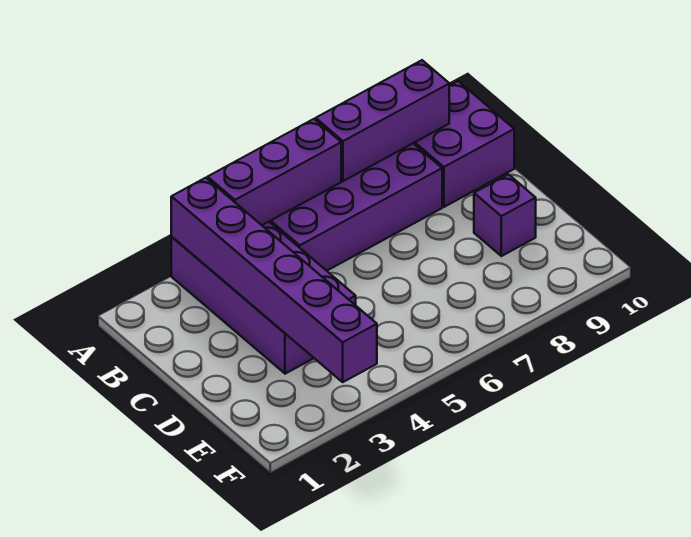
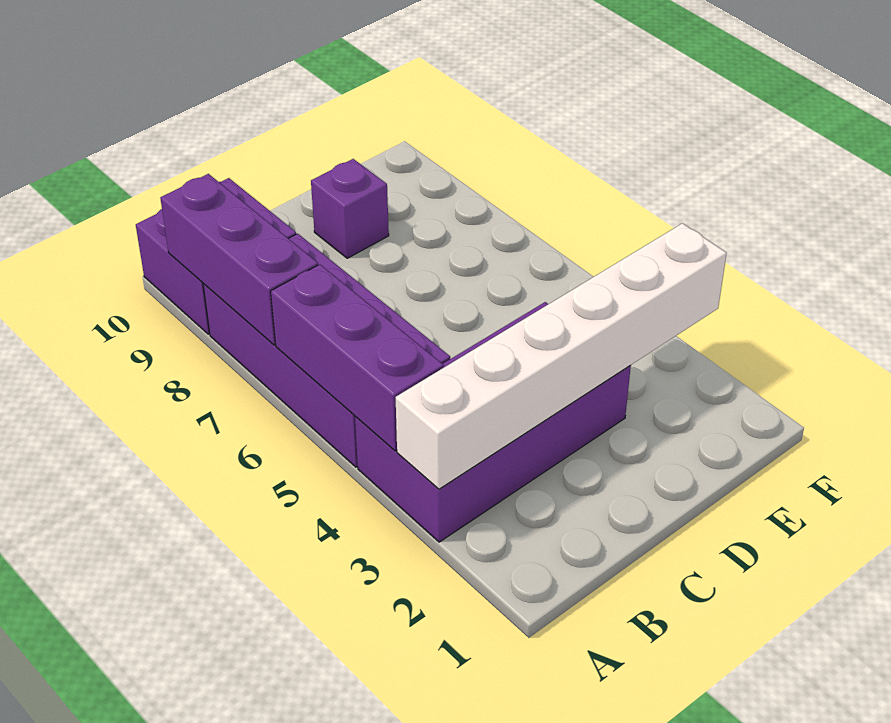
purple 1x6 brick [171,178,377,382] -> white 1x6 brick [396,223,727,489]

